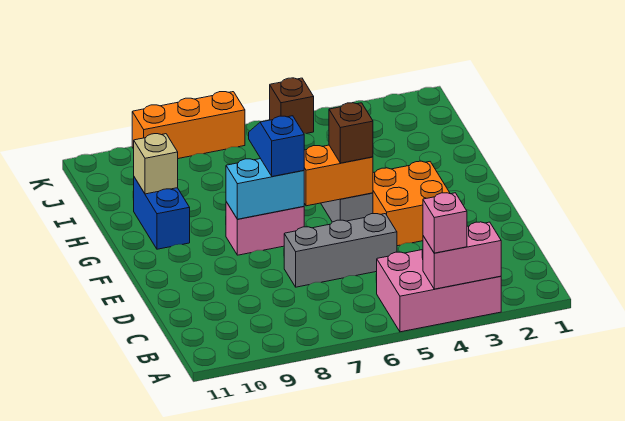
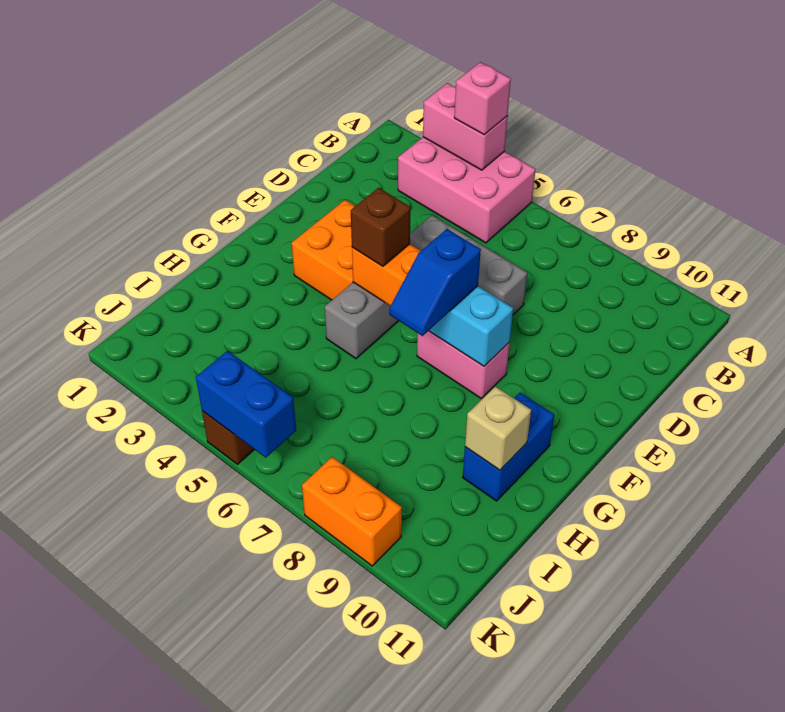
none -> blue 1x2 brick [196,351,296,458]
orange 1x3 brick [132,92,245,159] -> orange 1x2 brick [302,457,402,566]

